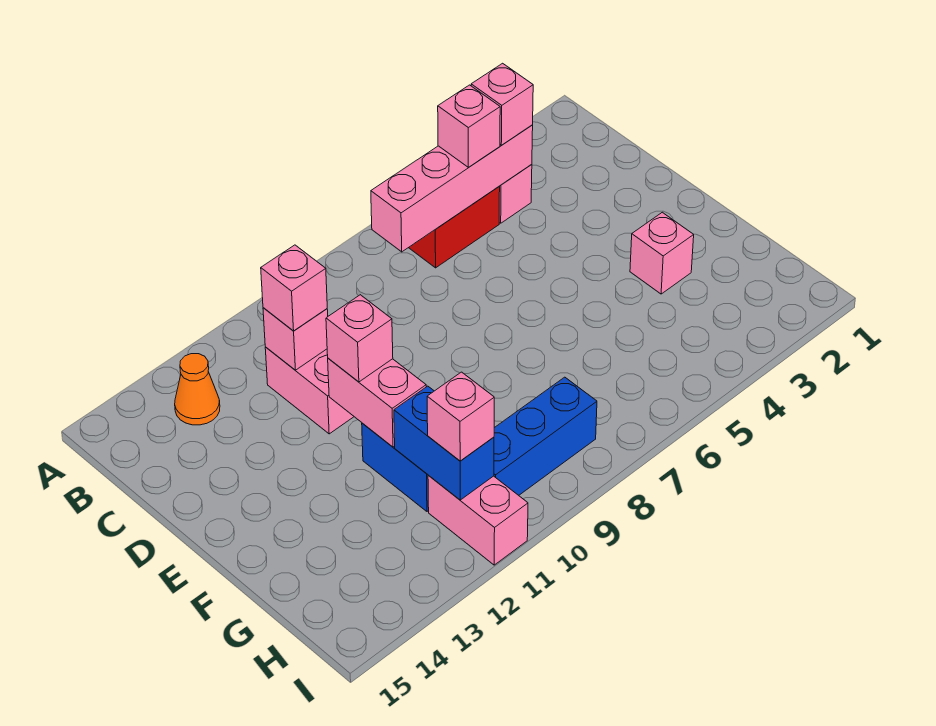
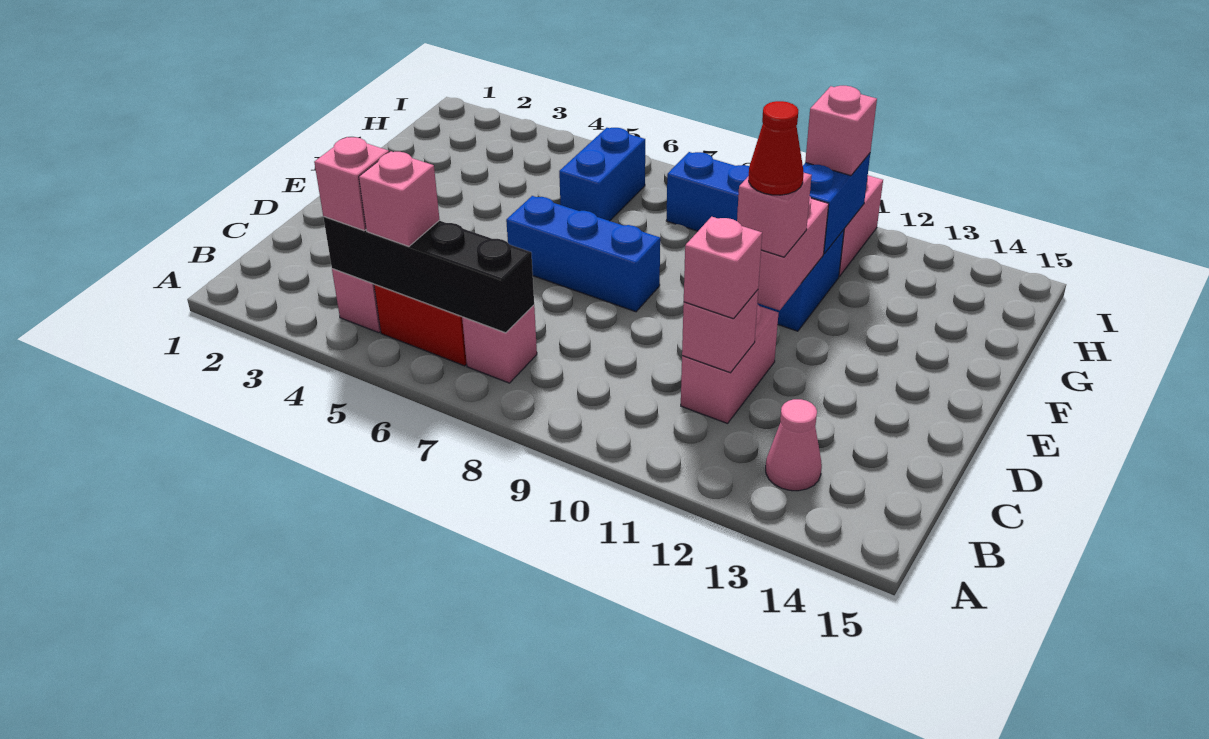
pink 1x4 brick [371,125,533,252] -> black 1x4 brick [323,217,534,333]
orange 1x1 cone [175,354,220,425] -> pink 1x1 cone [766,399,822,491]
none -> blue 1x3 brick [506,196,660,312]
none -> red 1x1 cone [749,101,804,195]
pink 1x1 brick [630,212,694,294] -> pink 1x1 brick moved to [462,305,537,383]
none -> blue 1x2 brick [559,128,645,221]

